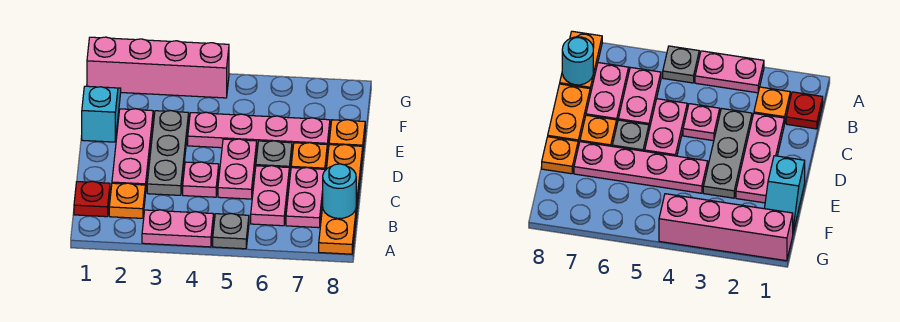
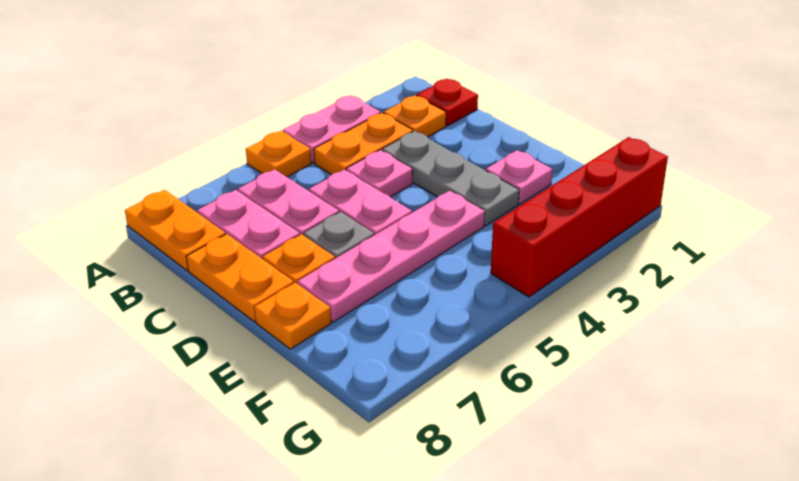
grey 1x1 plate [213,214,249,249] -> orange 1x1 plate [246,131,311,177]
none -> orange 1x2 plate [314,113,413,175]
cyan 1x1 round brick [323,164,356,218] -> none
pink 1x3 plate [112,109,153,193] -> pink 1x1 plate [486,150,552,204]
cyan 1x2 slope [82,86,121,142] -> none
pink 1x4 brick [87,37,229,98] -> red 1x4 brick [491,137,668,297]

